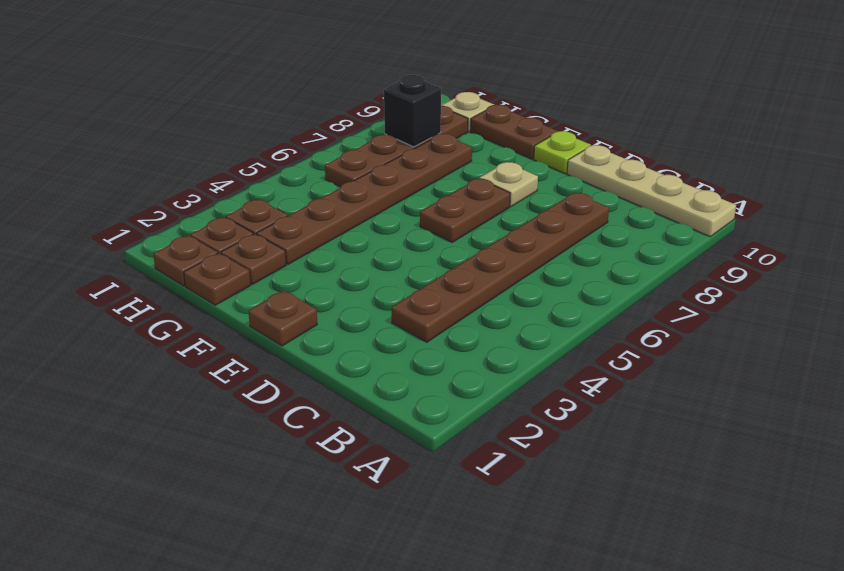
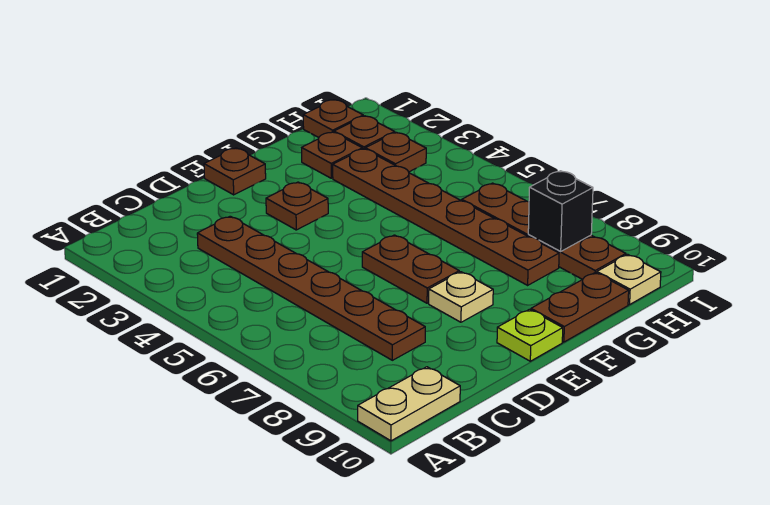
tan 1x4 plate [567,145,736,237] -> tan 1x2 plate [358,367,460,441]
brown 1x1 plate [184,253,251,305] -> brown 1x1 plate moved to [266,182,328,230]

